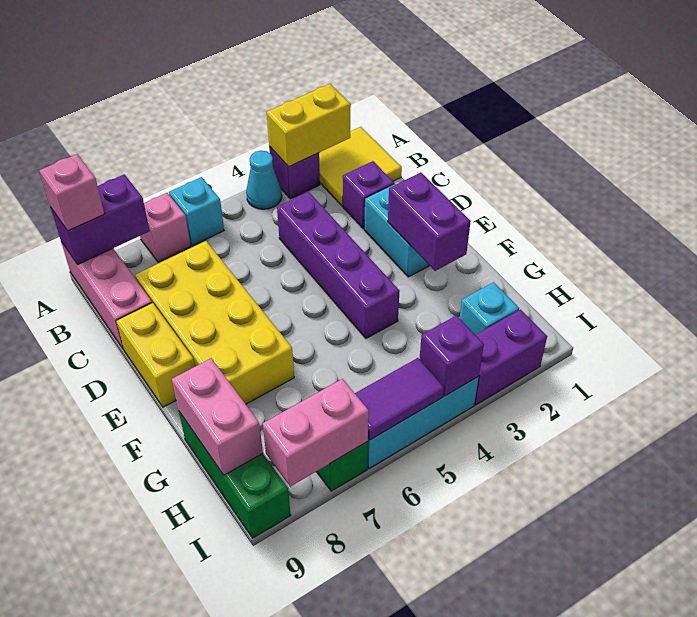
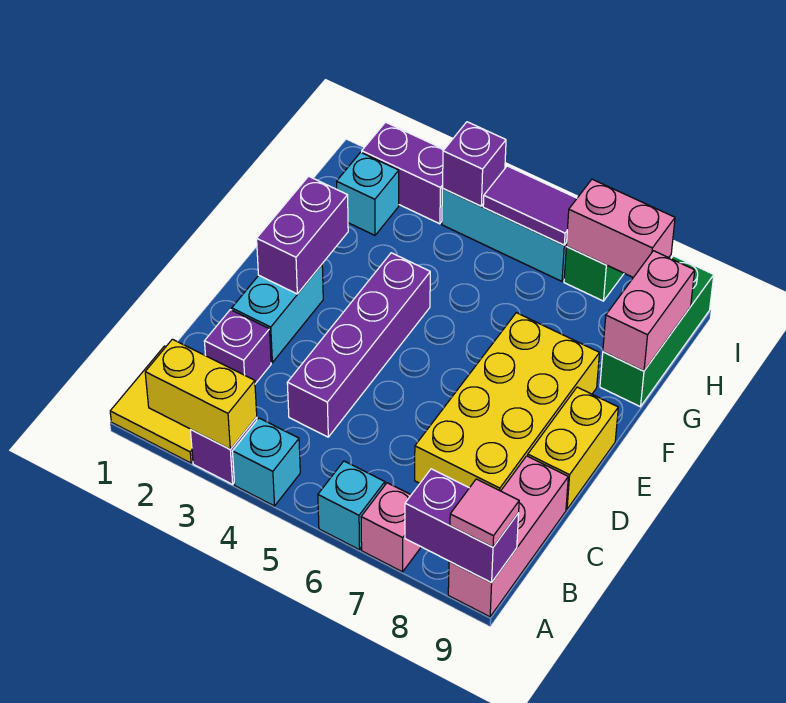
cyan 1x1 cone [246,151,282,209] -> cyan 1x1 brick [232,418,300,506]
pink 1x1 brick [39,154,104,231] -> pink 1x1 tile [450,479,519,547]

